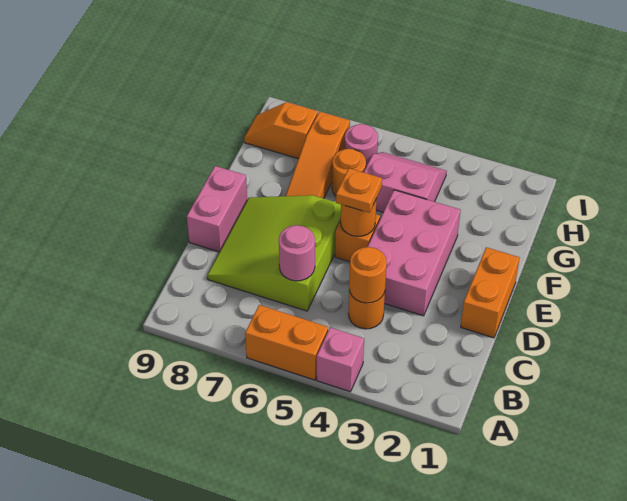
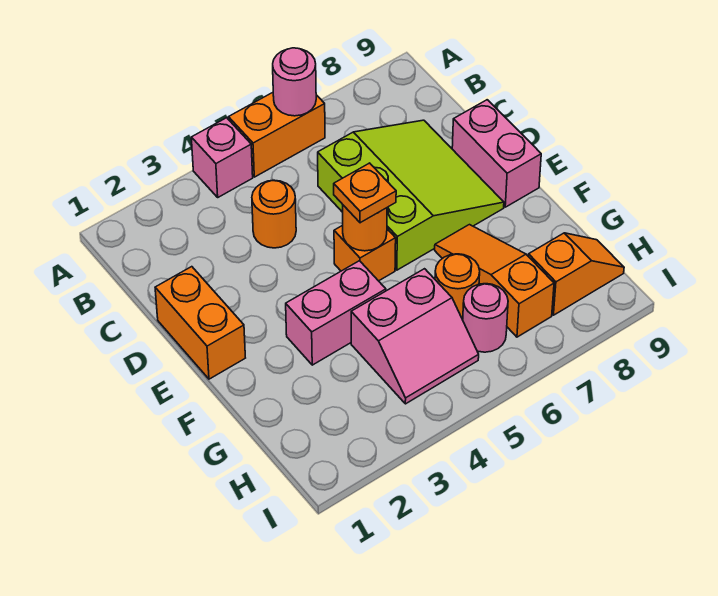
orange 1x1 round brick [349,247,387,303] -> none
pink 1x1 round brick [279,225,315,281] -> pink 1x1 round brick moved to [273,48,316,116]
pink 2x3 brick [368,190,460,316] -> pink 1x2 brick [286,261,386,365]

